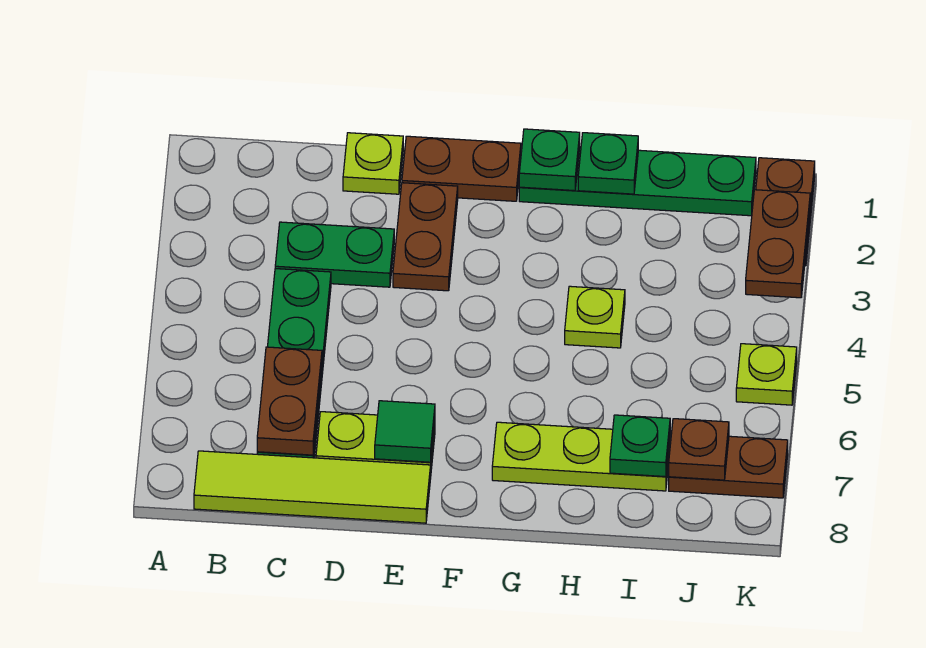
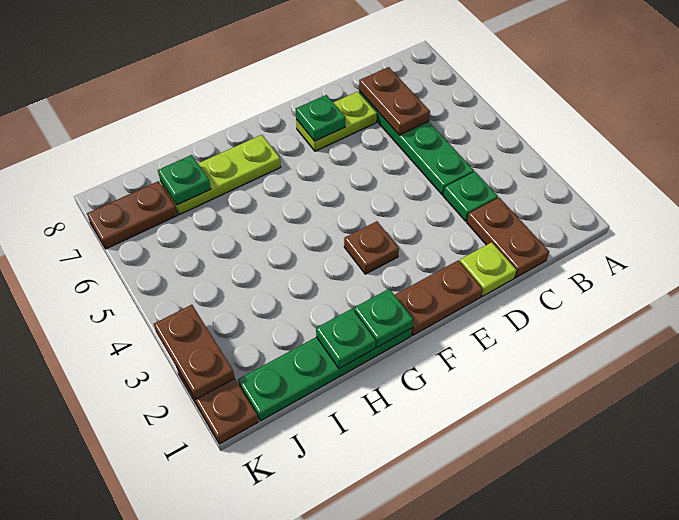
lime 1x4 tile [194,451,431,523] -> none
green 1x2 plate [275,222,394,287] -> green 1x1 plate [443,172,498,221]
brown 1x2 plate [393,183,458,291] -> brown 1x2 plate moved to [467,198,549,278]
green 1x1 tile [375,401,435,462] -> green 1x1 plate [296,95,345,141]
lime 1x1 plate [565,286,625,348] -> none
brown 1x1 plate [669,419,729,480] -> brown 1x1 plate moved to [344,221,399,274]
lime 1x1 plate [736,344,797,405] -> none

